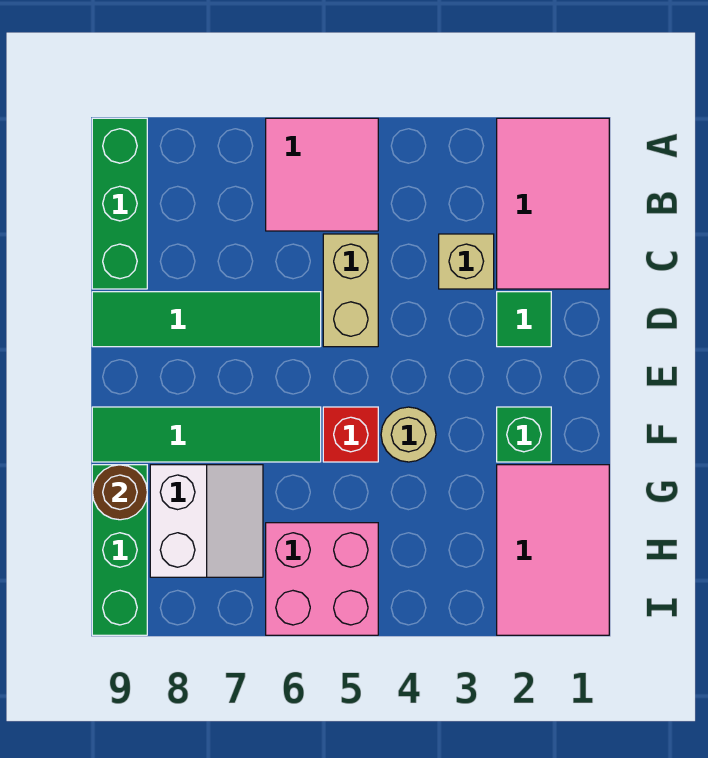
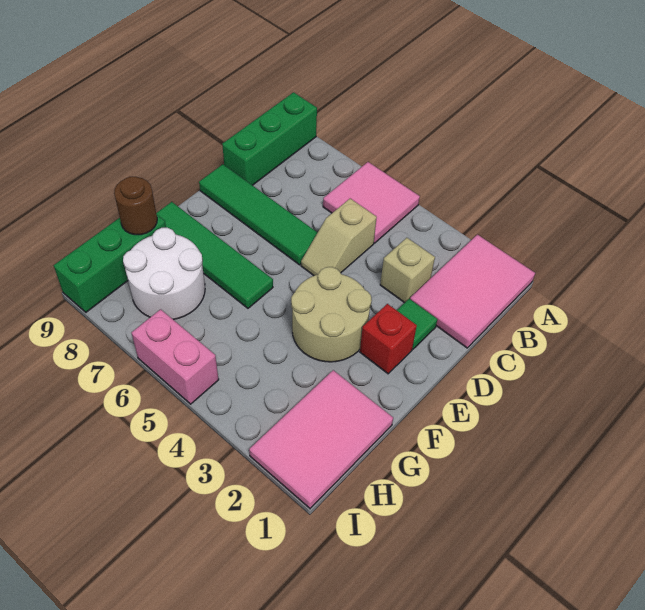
tan 1x2 brick [323,234,378,347] -> tan 1x2 slope [301,199,377,276]
green 1x1 brick [497,407,551,462] -> none
tan 1x1 round brick [381,407,436,462] -> tan 2x2 round brick [291,267,372,362]
red 1x1 brick [323,407,378,462] -> red 1x1 brick moved to [360,304,417,374]
white 2x2 slope [150,465,263,577] -> white 2x2 round brick [123,228,205,320]
pink 2x2 brick [266,523,378,635] -> pink 1x2 brick [131,309,219,404]

